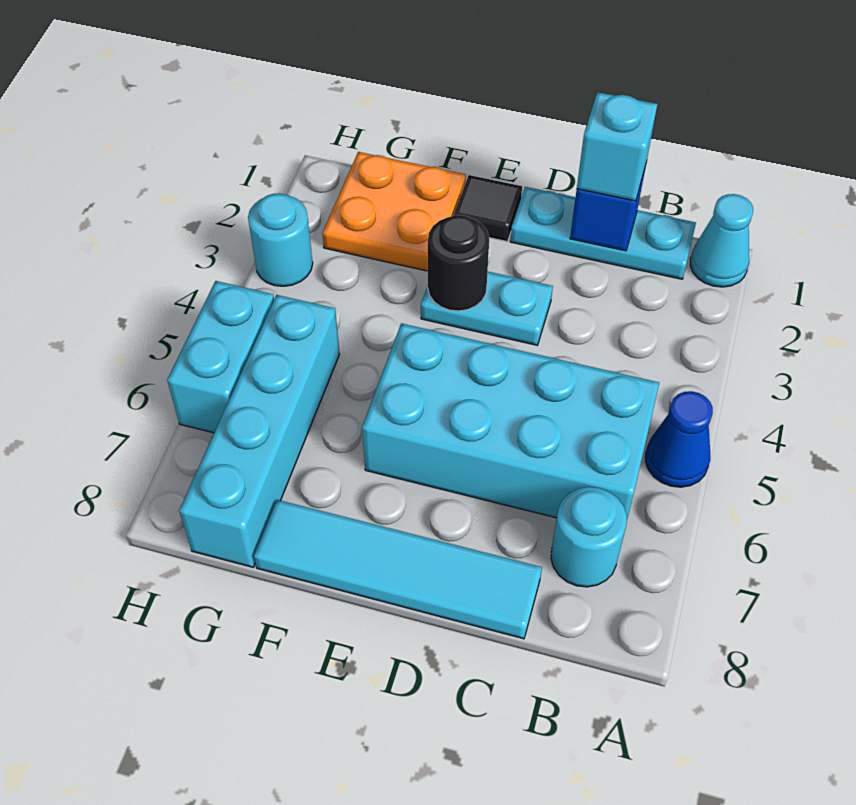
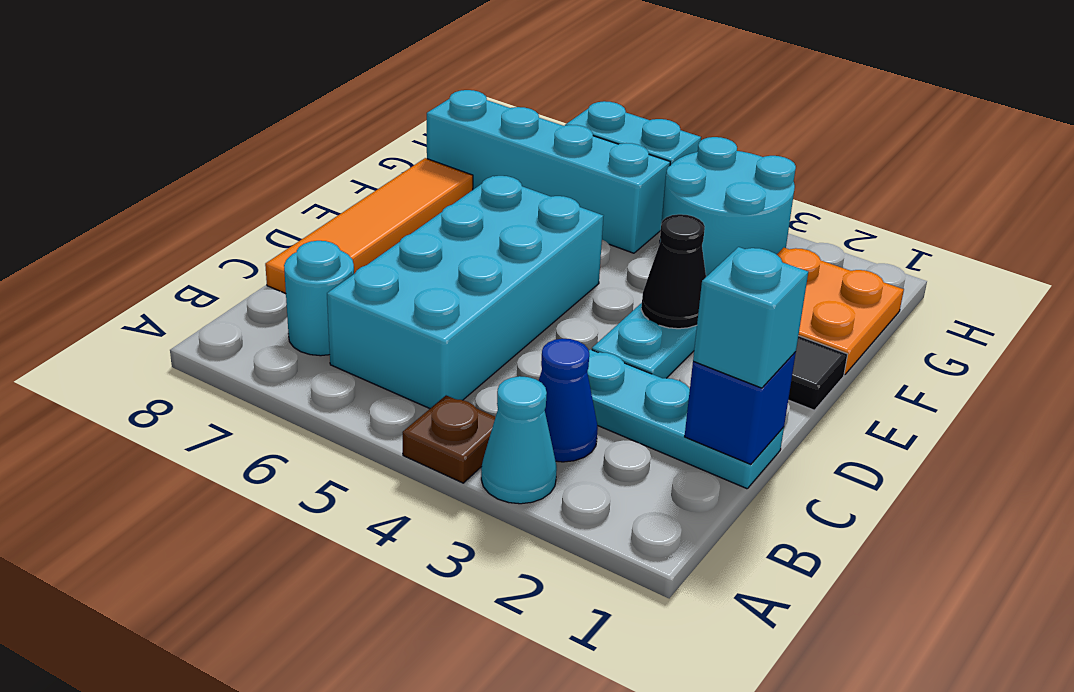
cyan 1x1 cone [690,194,753,287] -> cyan 1x1 cone moved to [481,376,557,504]
none -> brown 1x1 plate [403,395,495,483]
blue 1x1 cone [645,391,713,487] -> blue 1x1 cone moved to [539,339,598,462]
cyan 1x3 plate [510,187,696,279] -> cyan 1x3 plate turned to [587,349,784,489]
cyan 1x4 tile [254,500,542,639] -> orange 1x4 tile [265,158,473,294]
black 1x1 round brick [428,215,489,311] -> black 1x1 cone [641,214,706,329]
cyan 1x1 round brick [248,193,313,286] -> cyan 2x2 round brick [660,137,796,277]

